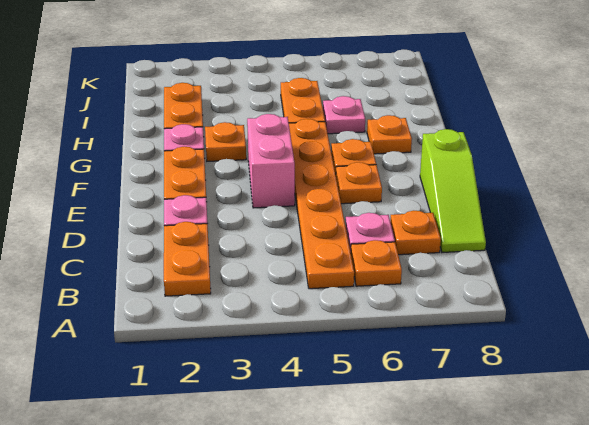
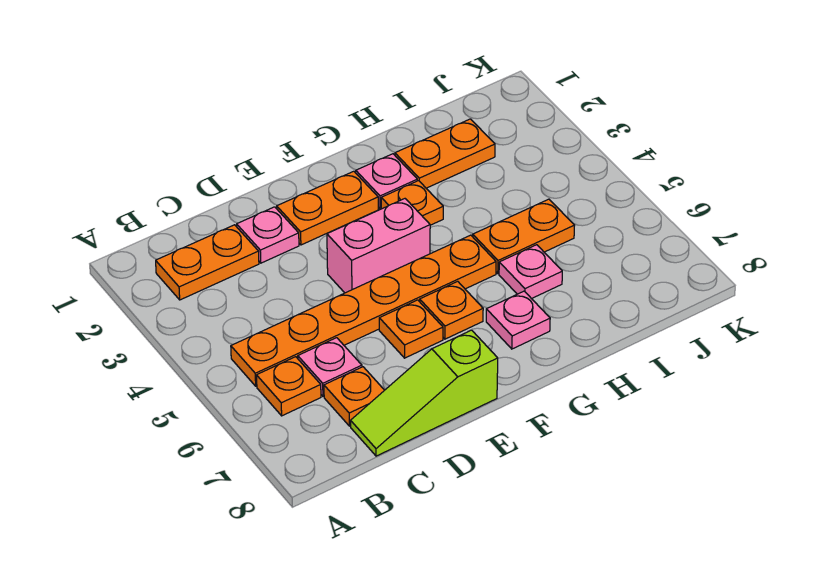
orange 1x1 plate [367,115,412,154] -> pink 1x1 plate [486,291,550,349]

